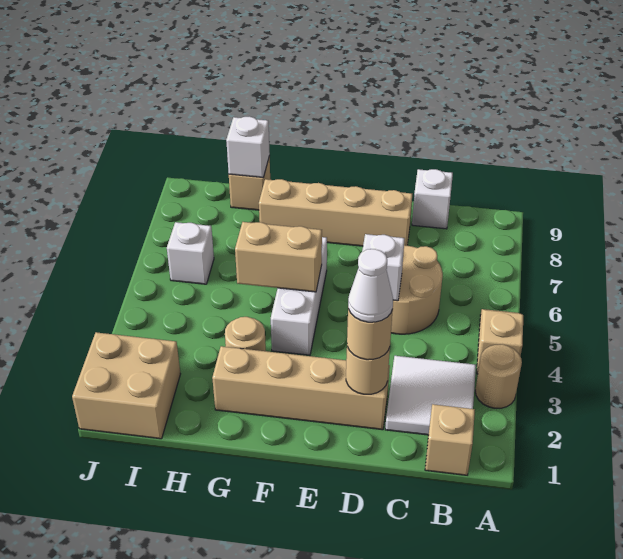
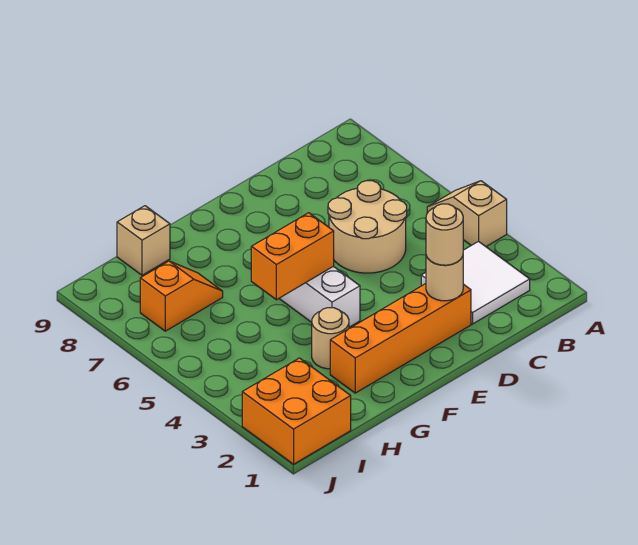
tan 1x1 round brick [475,344,522,408] -> none
tan 1x1 brick [425,404,475,475] -> none
white 1x1 brick [412,169,453,229] -> none
tan 1x4 brick [212,346,390,430] -> orange 1x4 brick [330,284,471,393]
white 1x1 cone [348,249,393,322] -> none
white 1x1 brick [362,234,405,301] -> none
tan 1x4 brick [259,179,412,246] -> none
tan 1x2 brick [235,222,322,292] -> orange 1x2 brick [251,213,334,300]
none -> orange 1x2 slope [140,261,223,331]
white 1x1 brick [226,116,270,178] -> none
tan 2x2 brick [72,332,180,439] -> orange 2x2 brick [242,358,351,464]
white 1x1 brick [167,222,214,284] -> none

